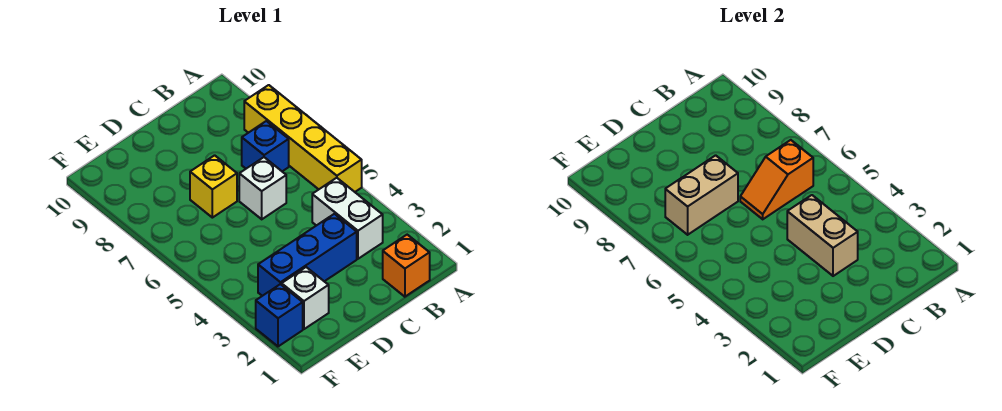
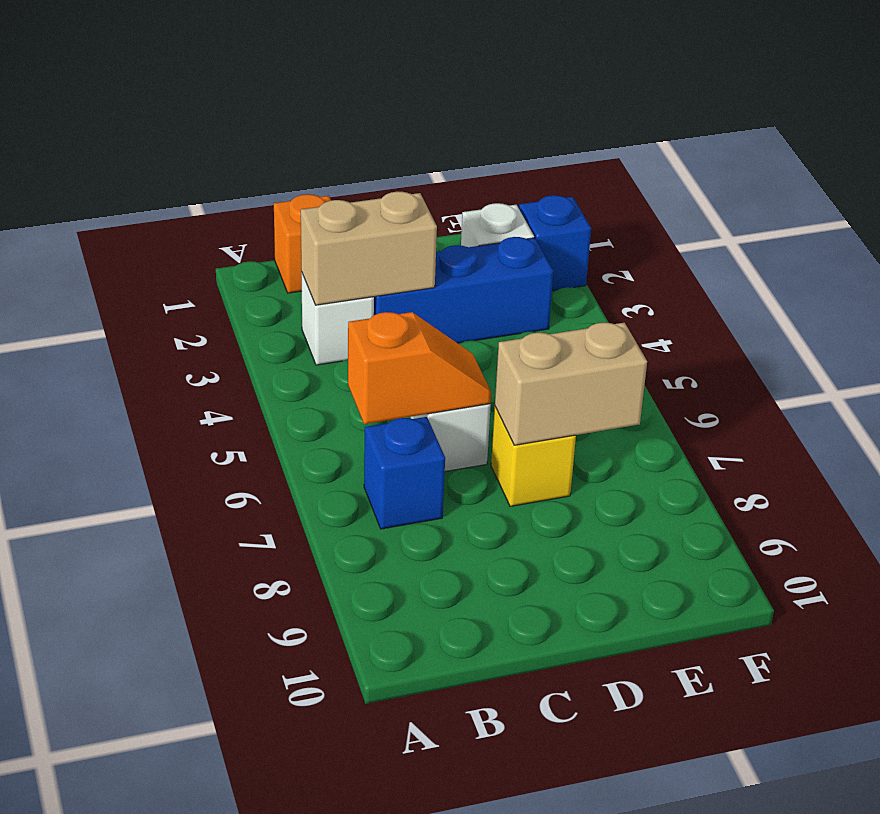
yellow 1x4 brick [244,85,362,192] -> none
white 1x2 brick [312,178,383,259] -> white 1x1 brick [301,272,374,365]
tan 1x2 brick [787,195,858,276] -> tan 1x2 brick turned to [301,192,437,305]

